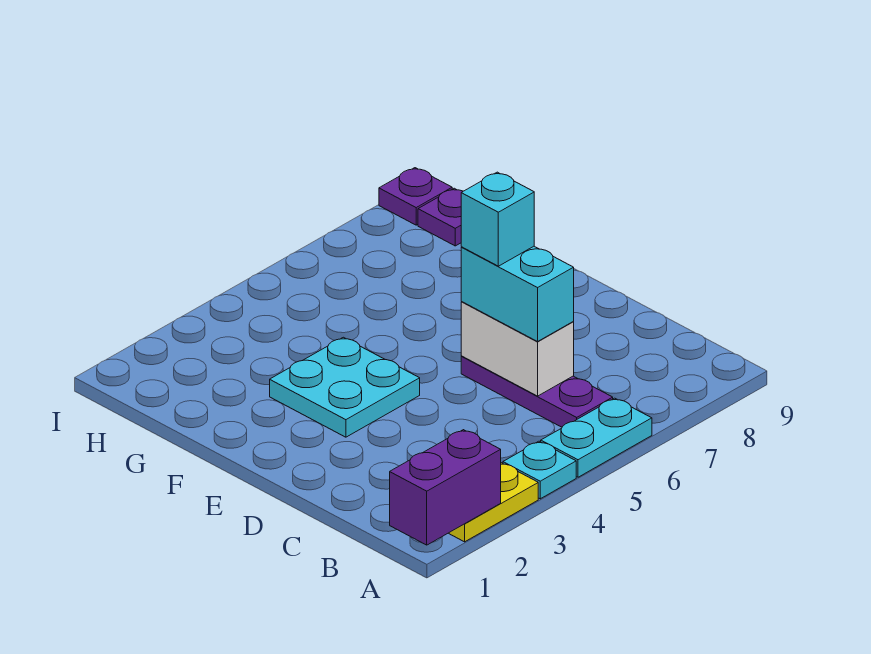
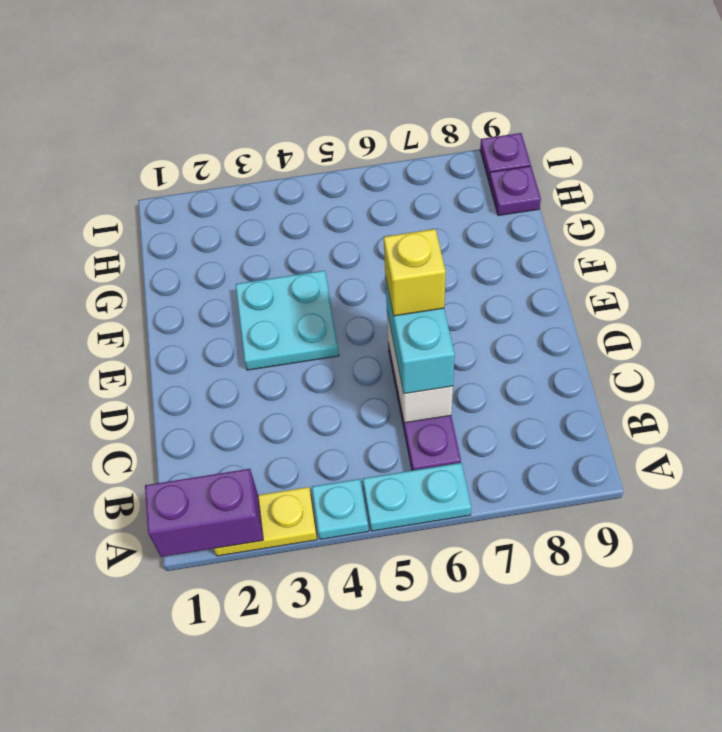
cyan 1x1 brick [461,172,534,266] -> yellow 1x1 brick [384,229,446,316]

